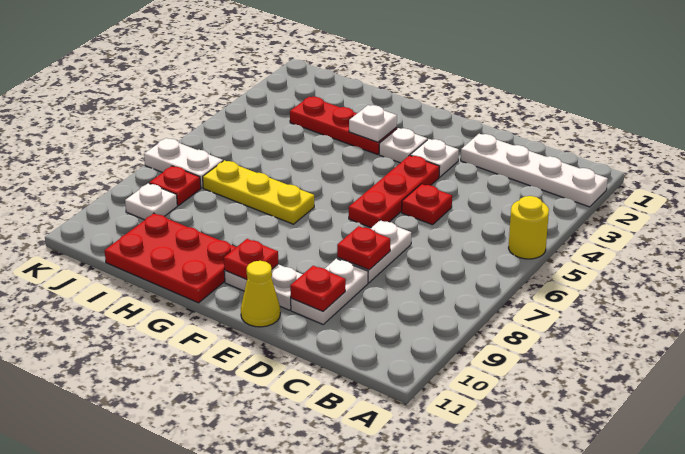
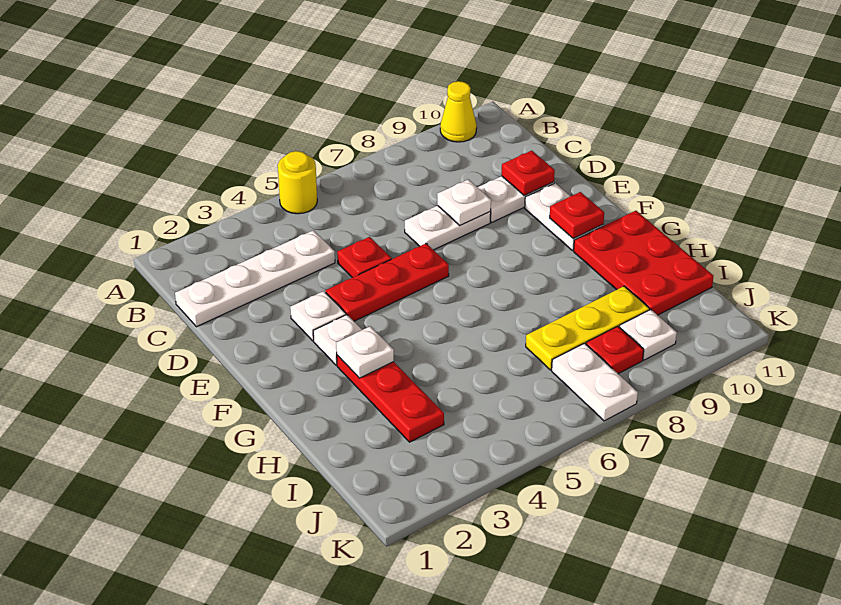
white 1x4 plate [461,134,608,207] -> white 1x4 plate turned to [175,230,335,327]
red 1x1 plate [337,226,390,270] -> white 1x1 plate [437,179,491,225]
yellow 1x1 cone [241,261,280,327] -> yellow 1x1 cone moved to [440,81,477,142]
yellow 1x3 plate [203,160,314,224] -> yellow 1x3 plate turned to [526,286,649,370]

